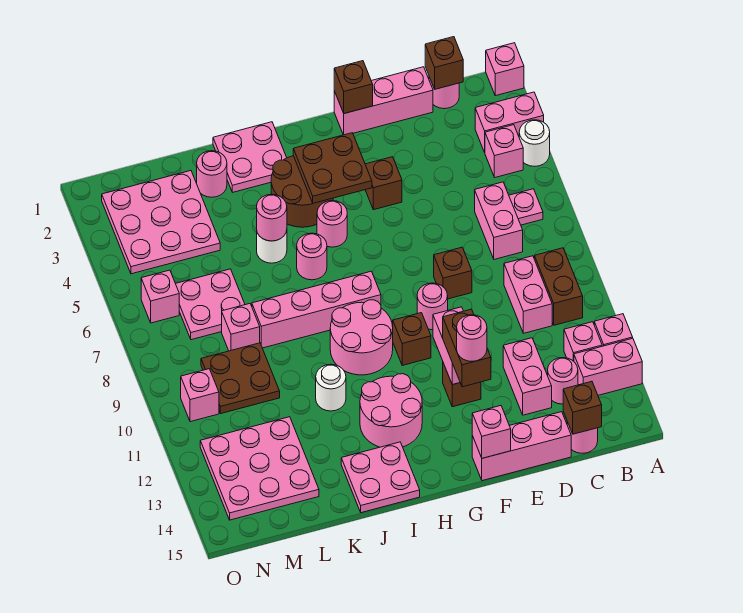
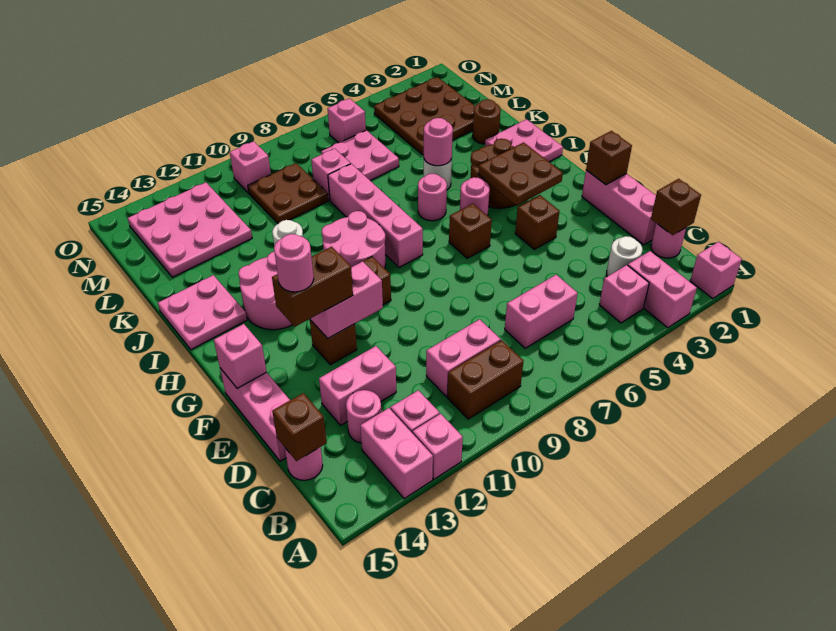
white 1x1 round brick [519,120,550,166] -> white 1x1 round brick moved to [607,236,642,276]
pink 1x1 plate [509,189,543,225] -> none
brown 1x1 brick [434,247,472,299] -> brown 1x1 brick moved to [449,204,492,258]
pink 1x1 round brick [417,283,448,330] -> none
pink 1x1 round brick [197,151,227,197] -> brown 1x1 round brick [473,99,501,144]
pink 3x3 plate [102,171,220,274] -> brown 3x3 plate [374,77,475,155]

